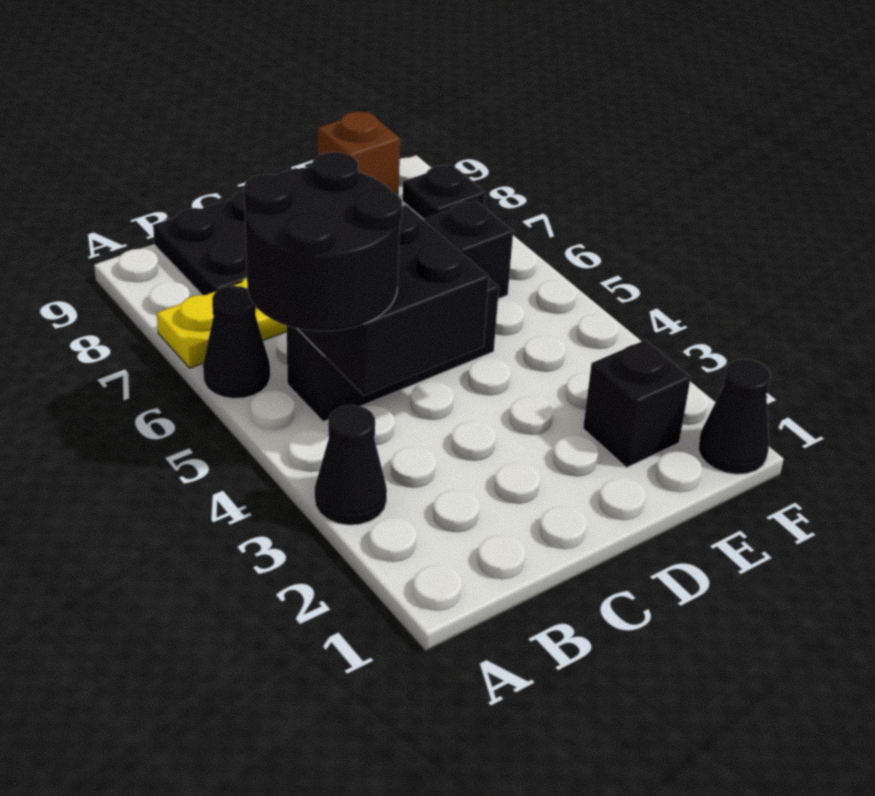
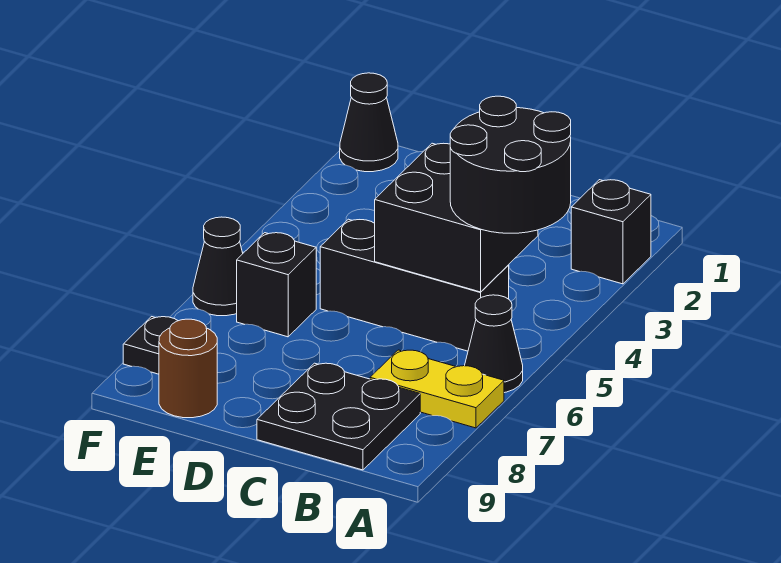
black 1x1 cone [315,405,387,525] -> black 1x1 cone moved to [193,217,243,316]
black 1x1 brick [583,340,691,468] -> black 1x1 brick moved to [571,180,651,284]
brown 1x1 brick [318,111,400,195] -> brown 1x1 round brick [159,319,217,418]

